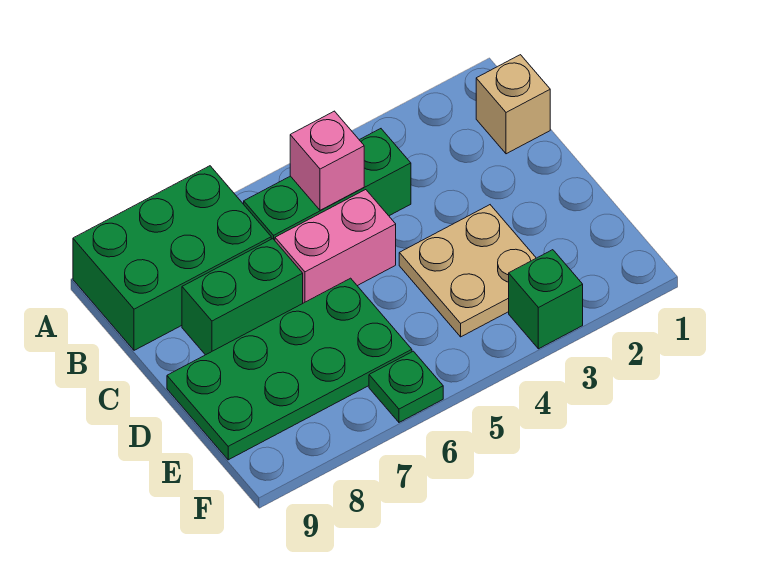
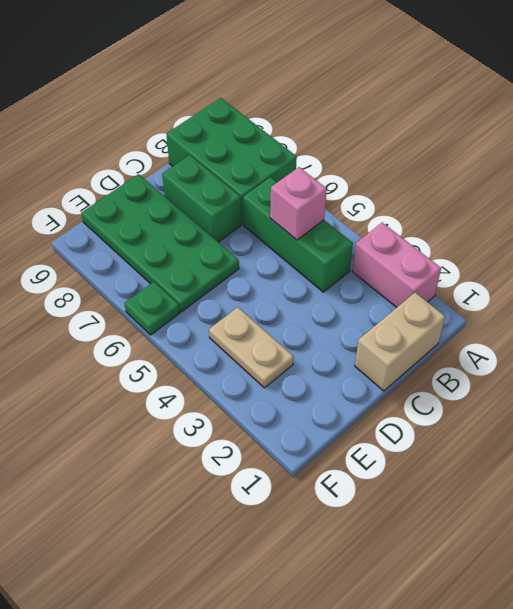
tan 1x1 brick [476,55,550,154] -> tan 1x2 brick [355,293,445,391]
pink 1x2 brick [275,190,396,303] -> pink 1x2 brick moved to [352,223,441,308]
tan 2x2 plate [399,205,536,337] -> tan 1x2 plate [209,307,294,388]
green 1x1 brick [509,250,583,349] -> none

